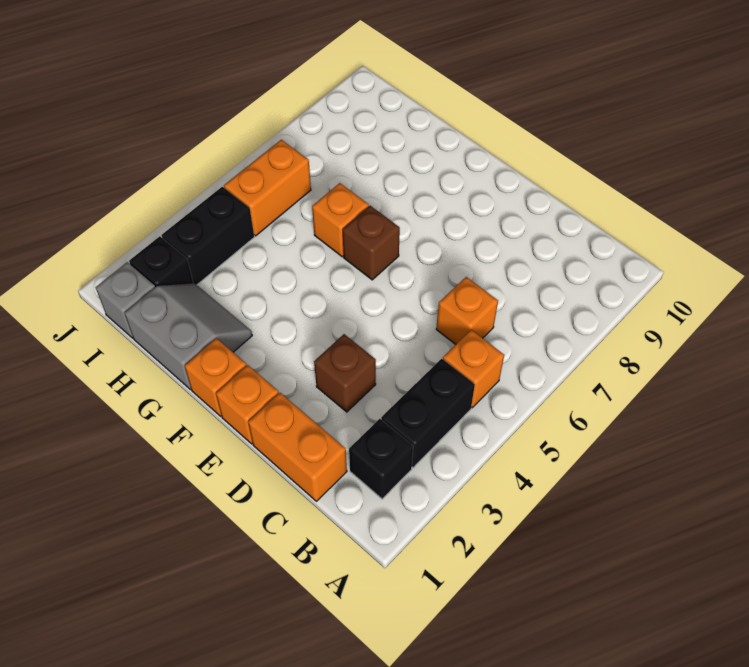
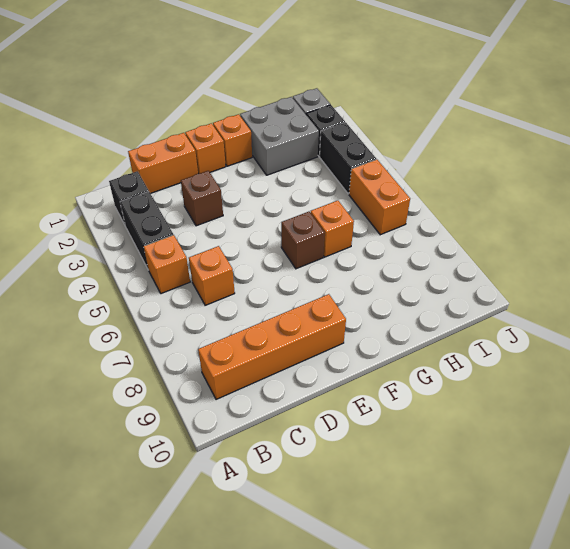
none -> orange 1x4 brick [198,294,346,399]
grey 2x2 slope [124,283,252,390] -> grey 2x2 brick [240,97,319,175]

